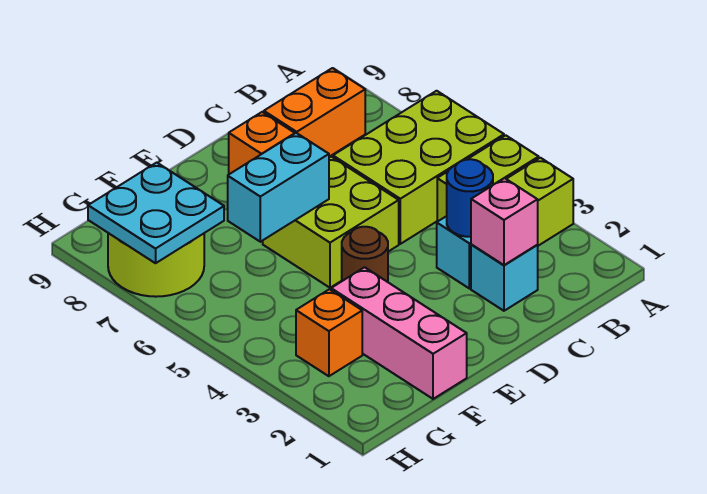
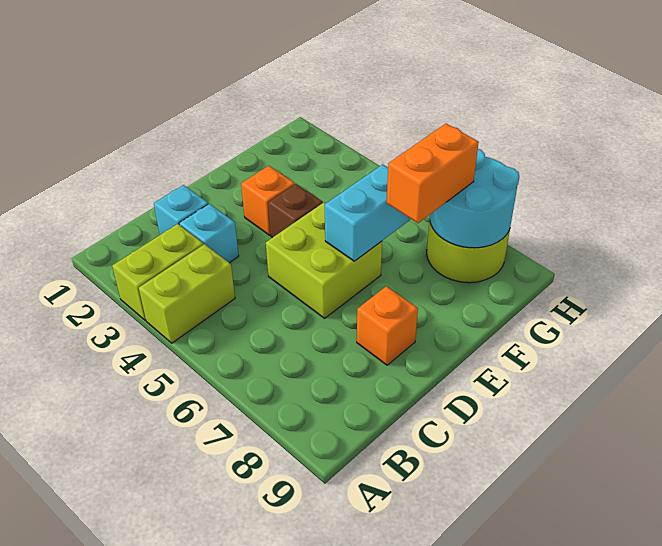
lime 2x3 brick [333,91,504,244] -> none
orange 1x2 brick [264,68,365,157] -> orange 1x2 brick moved to [387,124,479,223]
pink 1x1 brick [471,178,538,265] -> none
blue 1x1 round brick [447,159,493,237] -> none
brown 1x1 round brick [342,227,388,282] -> brown 1x1 brick [268,184,323,238]
pink 1x3 brick [331,267,467,399] -> none
orange 1x1 brick [296,289,362,376] -> orange 1x1 brick moved to [241,166,295,235]
cyan 2x2 plate [88,163,224,263] -> cyan 2x2 round brick [430,149,519,248]

